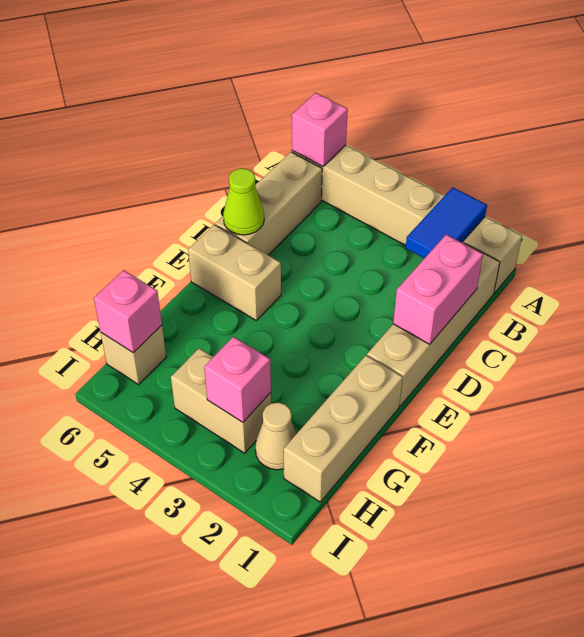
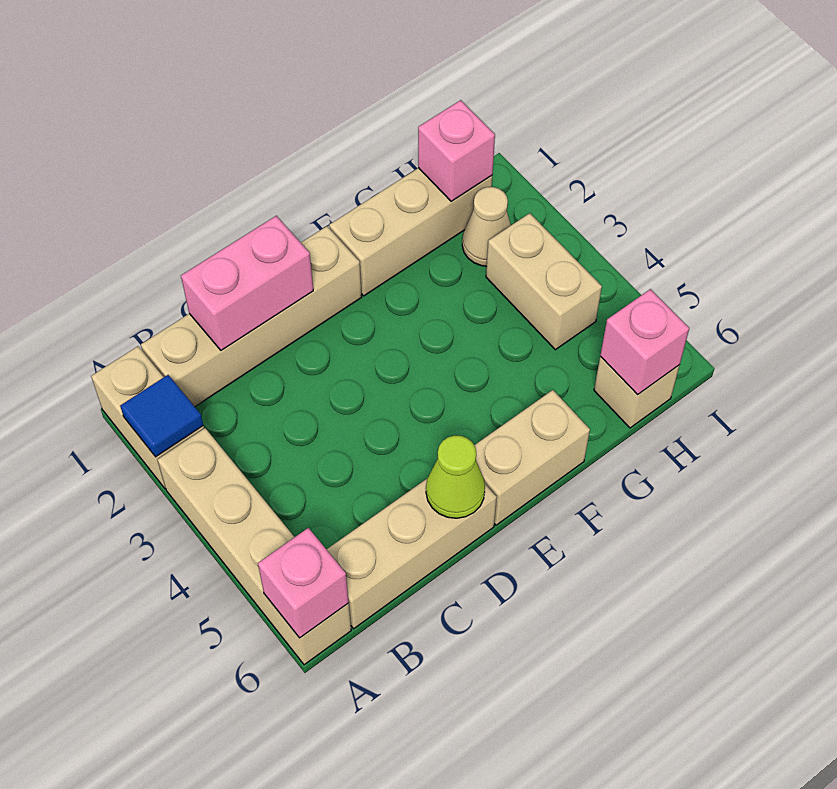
blue 1x2 tile [406,187,487,258] -> blue 1x1 tile [120,375,203,457]
tan 1x2 brick [188,225,281,320] -> tan 1x2 brick turned to [474,390,590,525]
pink 1x1 brick [204,337,271,422] -> pink 1x1 brick moved to [418,100,495,201]

